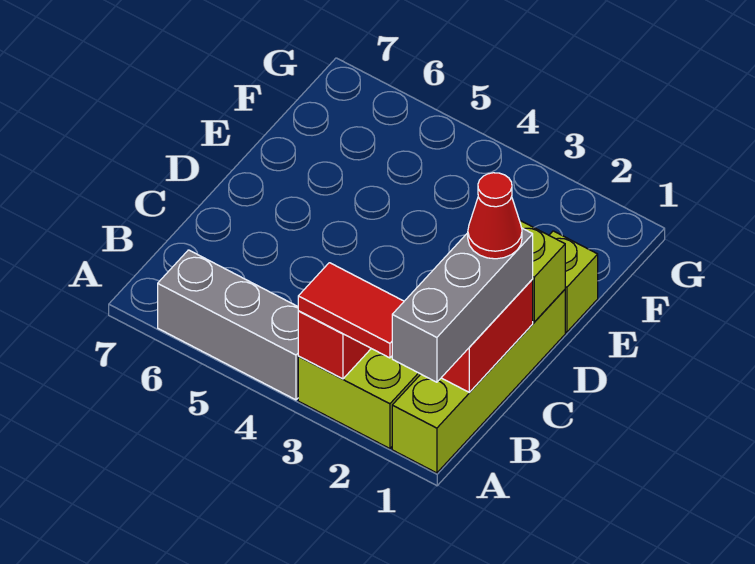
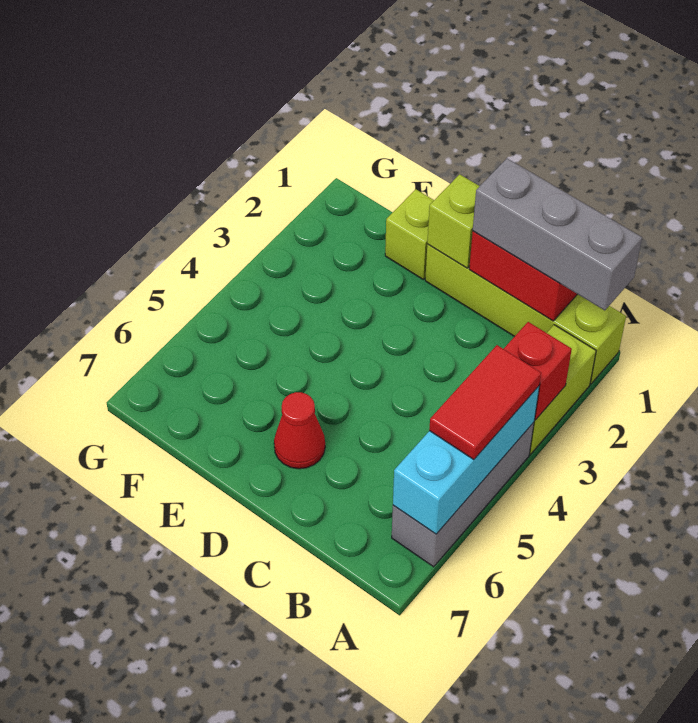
red 1x2 tile [298,263,404,358] -> red 1x2 tile moved to [429,345,541,460]
none -> cyan 1x3 brick [393,386,539,534]
red 1x1 cone [468,173,522,259] -> red 1x1 cone moved to [274,392,325,469]

